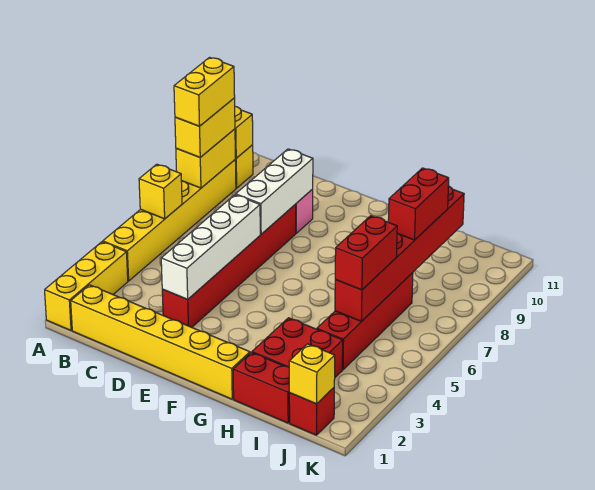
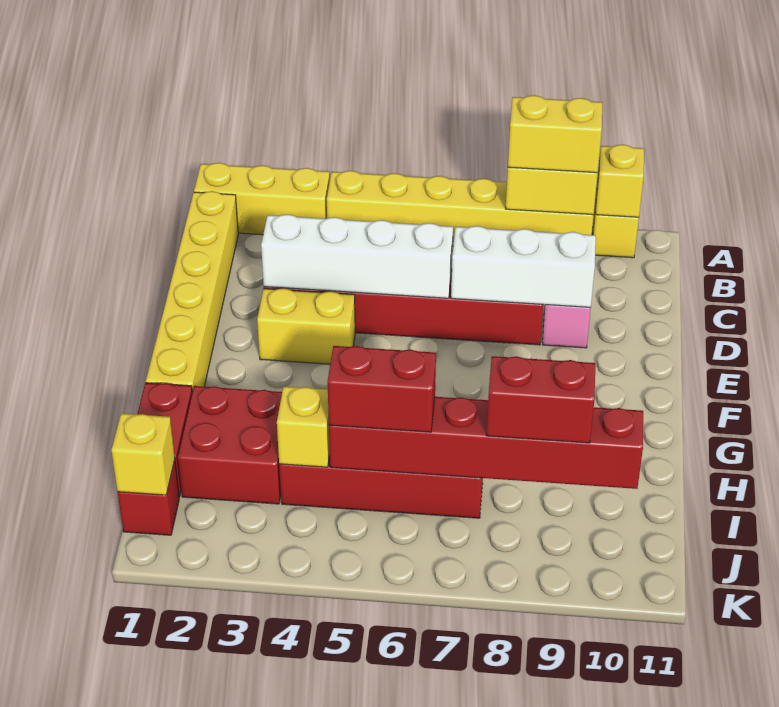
yellow 1x1 brick [139,164,182,219] -> yellow 1x1 brick moved to [277,387,330,467]
yellow 1x2 brick [174,58,235,126] -> yellow 1x2 brick moved to [257,288,355,364]

